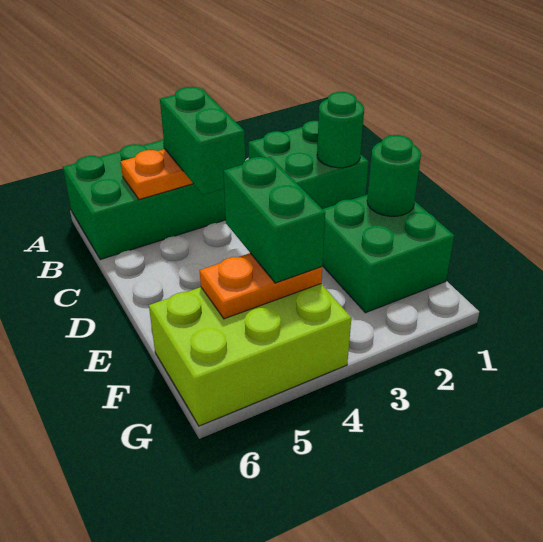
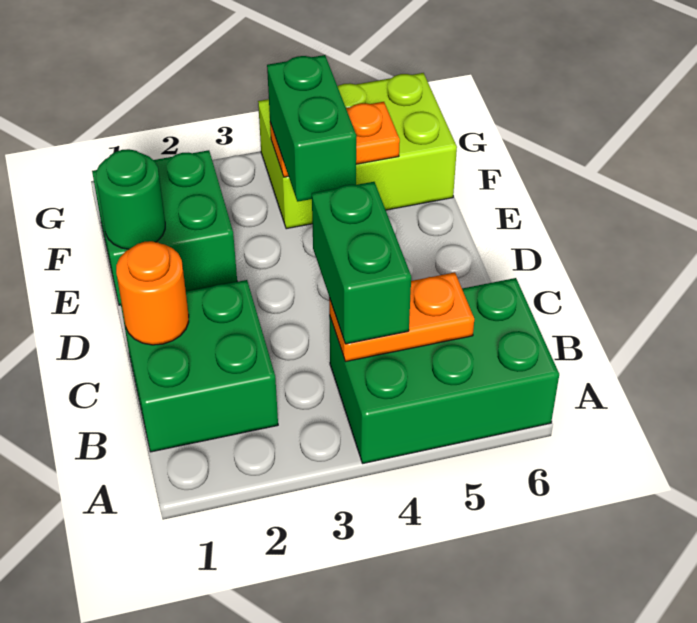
green 1x1 round brick [317,92,364,168] -> orange 1x1 round brick [116,241,189,345]

